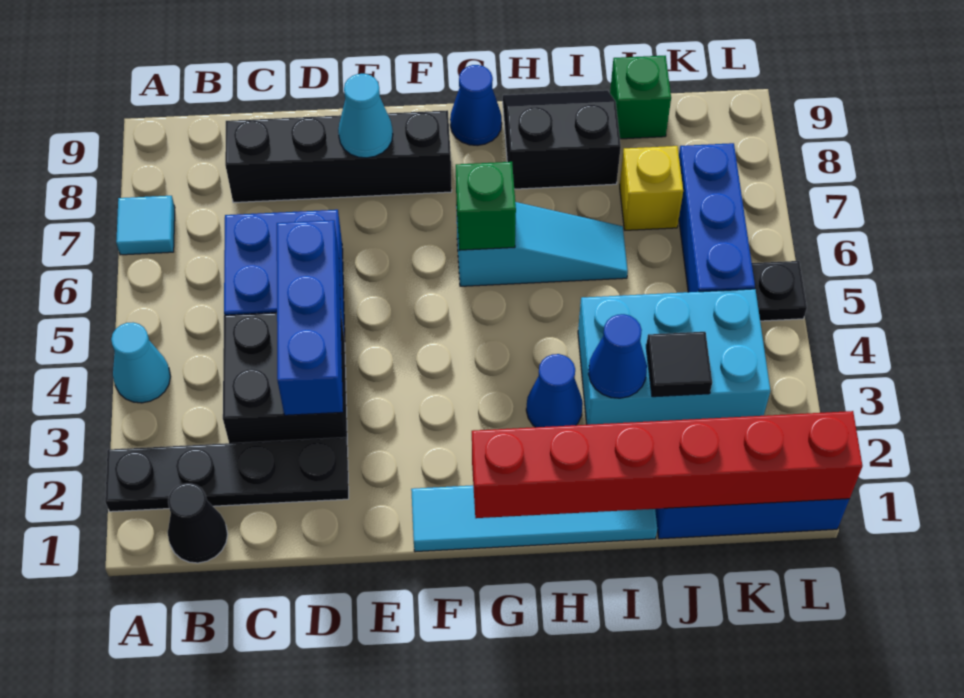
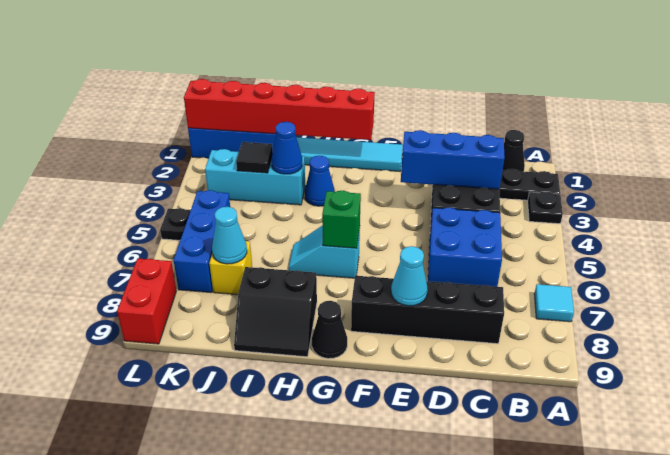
none -> black 1x1 plate [528,191,563,224]
cyan 1x1 cone [111,323,170,403] -> cyan 1x1 cone moved to [212,207,247,264]
blue 1x3 brick [277,220,343,415] -> blue 1x3 brick turned to [401,130,505,189]
cyan 1x3 slope [456,202,628,286] -> cyan 1x2 slope [289,225,360,278]
blue 1x1 cone [450,65,502,146] -> black 1x1 cone [312,301,347,359]
cyan 2x3 brick [578,289,770,425] -> cyan 1x3 brick [205,149,305,205]
green 1x1 brick [610,56,671,139] -> none
none -> red 1x2 brick [117,259,176,344]

